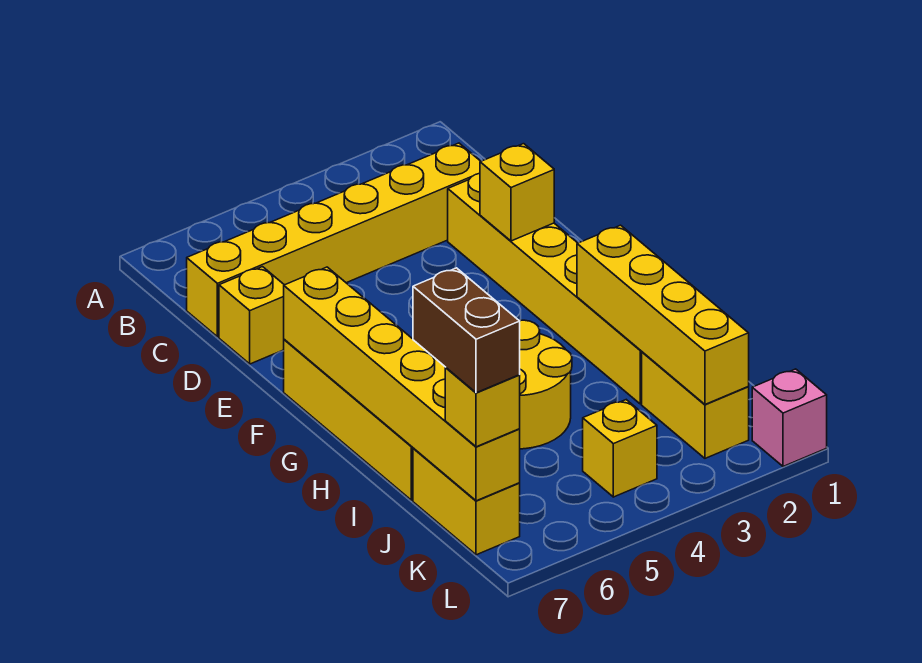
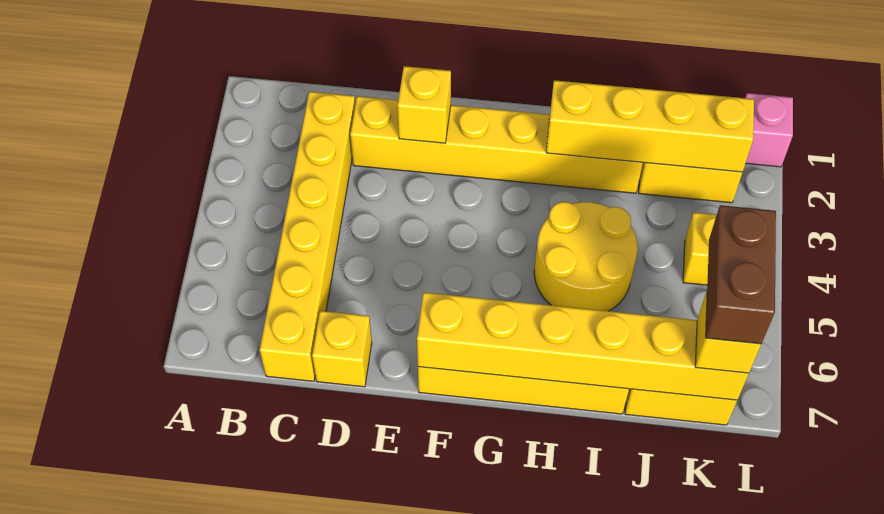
brown 1x2 brick [413,268,520,393] -> brown 1x2 brick turned to [706,205,776,344]

